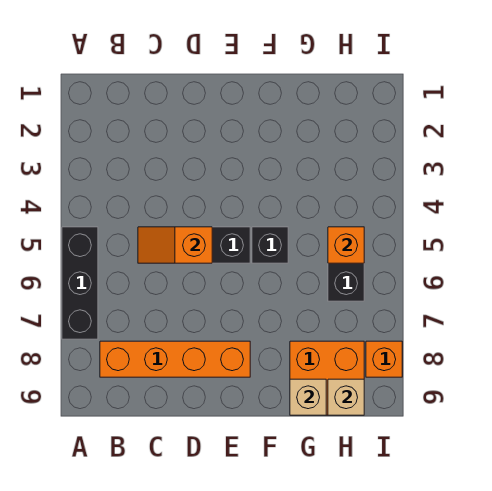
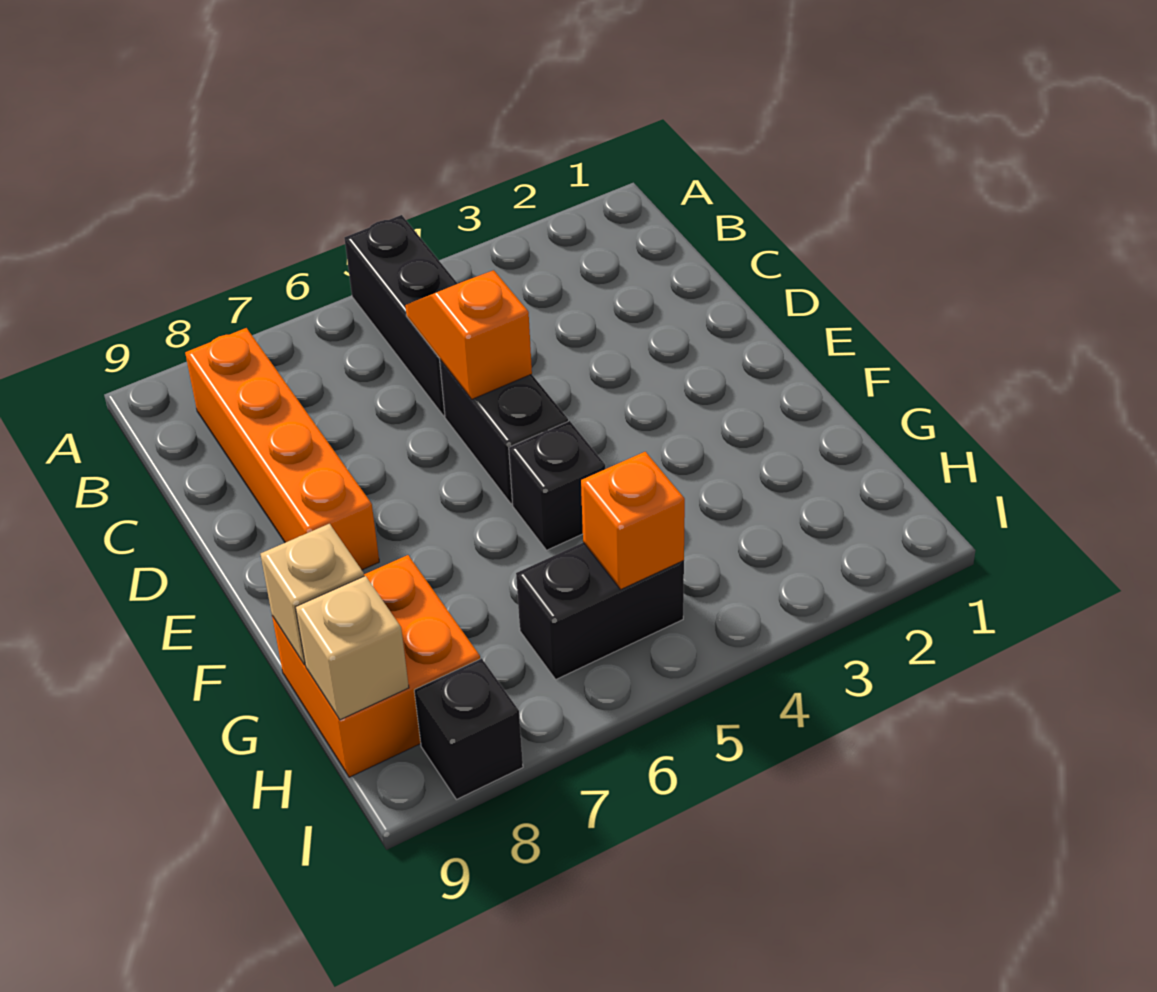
black 1x3 brick [62,227,98,339] -> black 1x3 brick turned to [344,215,458,416]
orange 1x1 brick [366,341,402,377] -> black 1x1 brick [414,658,523,800]

